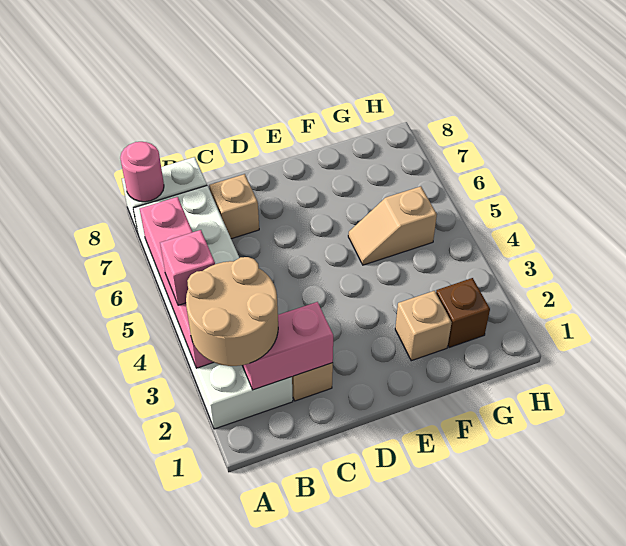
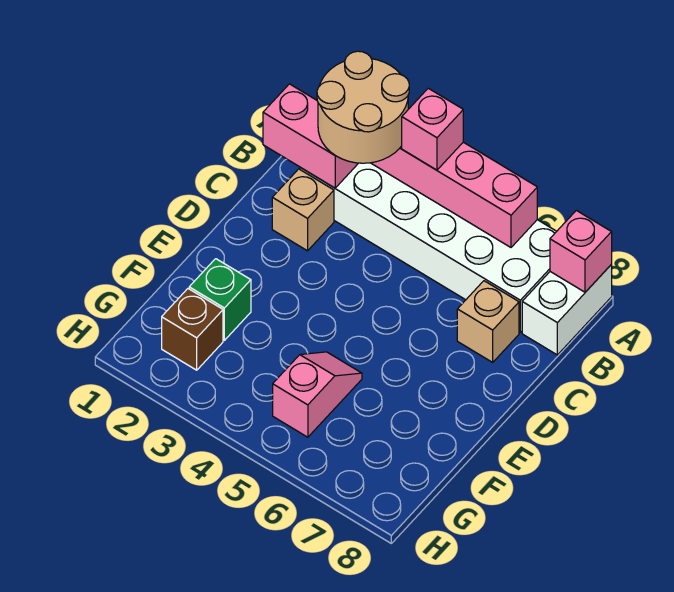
pink 1x1 round brick [120,142,164,202] -> pink 1x1 brick [550,210,612,292]
pink 1x2 brick [242,302,333,390] -> pink 1x2 brick turned to [263,84,358,188]
tan 1x1 brick [395,291,452,361] -> green 1x1 brick [189,259,251,340]
tan 1x2 slope [348,186,437,265] -> pink 1x2 slope [273,352,362,437]

